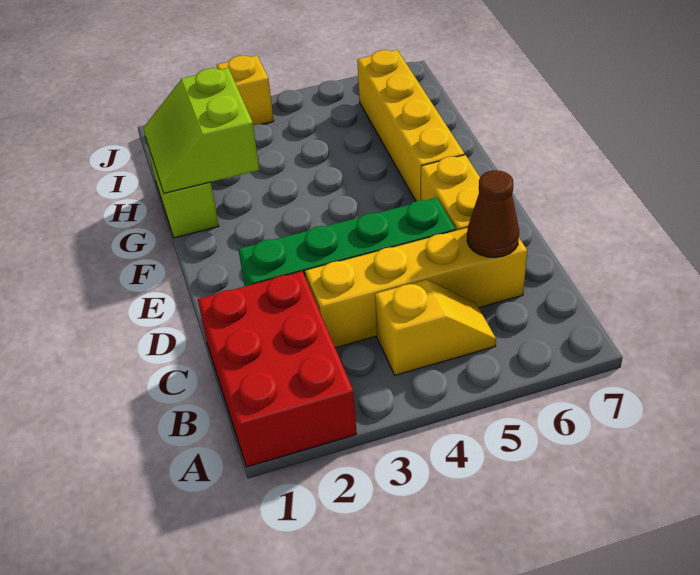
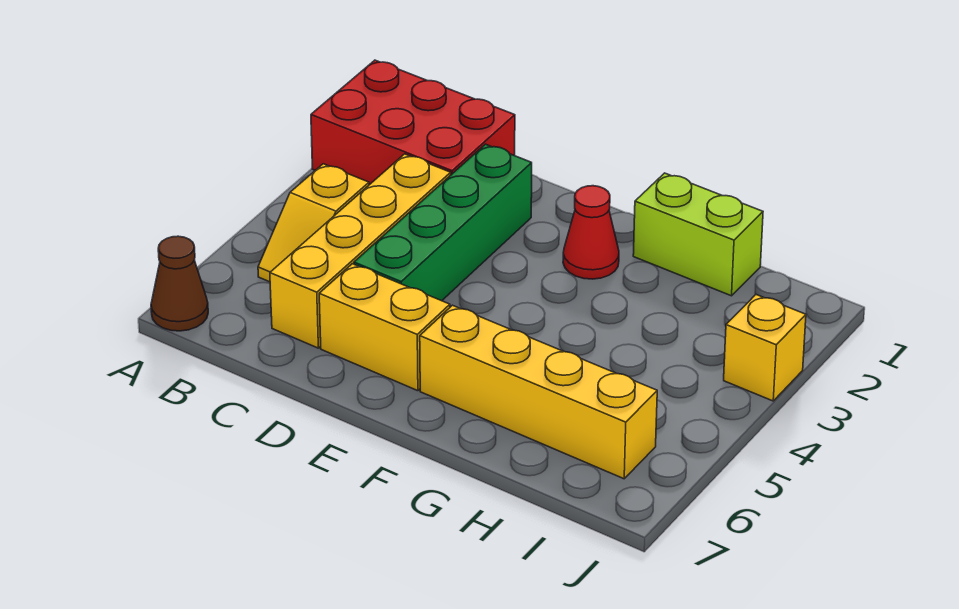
brown 1x1 cone [467,170,519,258] -> brown 1x1 cone moved to [151,236,208,331]
none -> red 1x1 cone [563,186,619,279]
lime 2x2 slope [143,68,259,193] -> none

